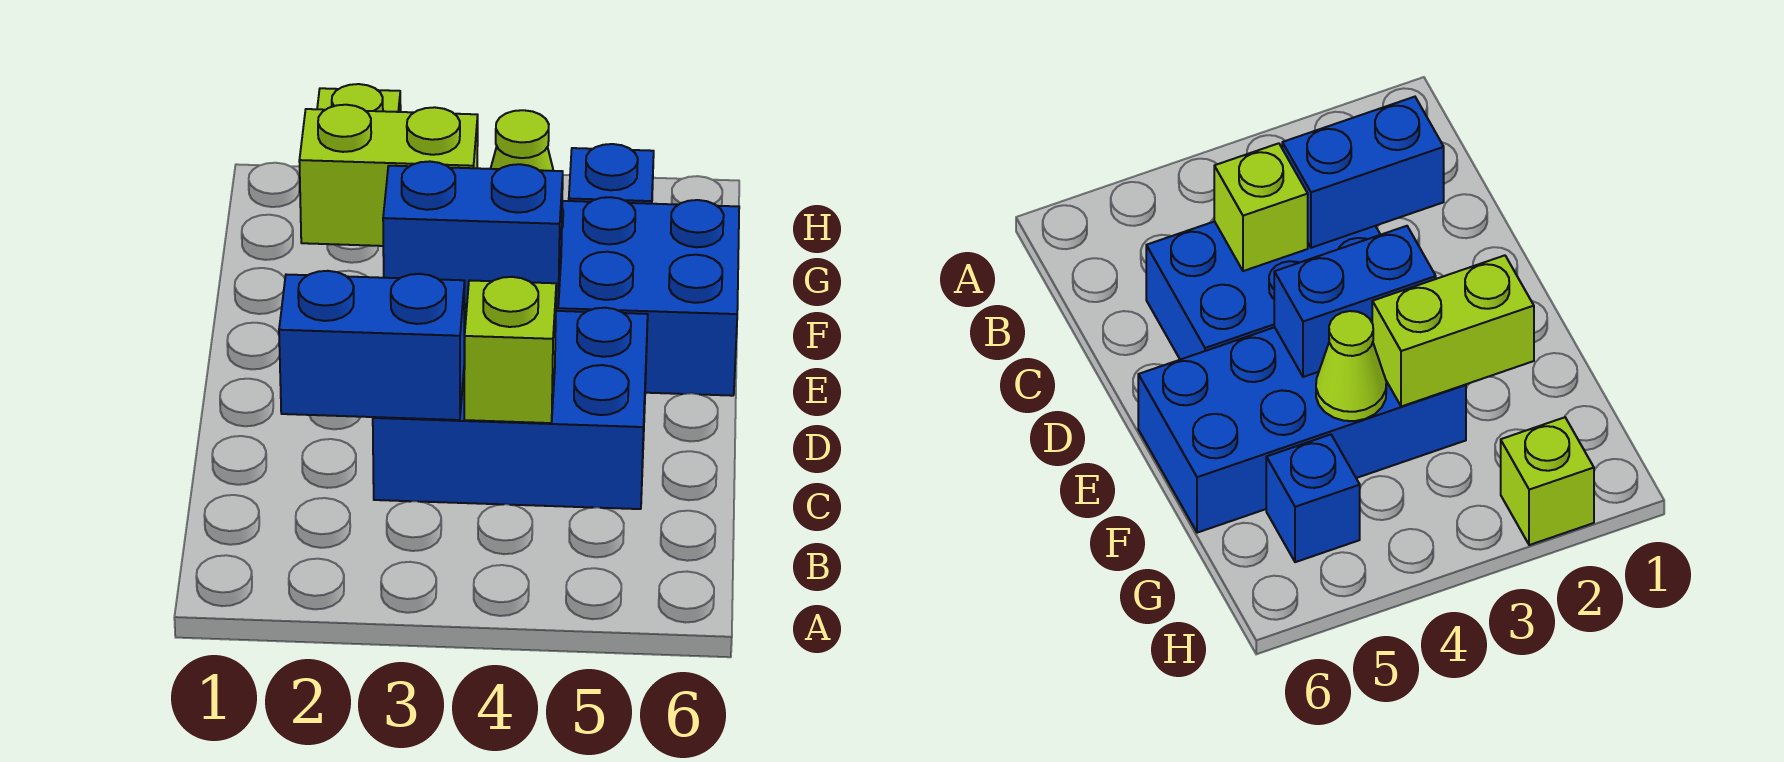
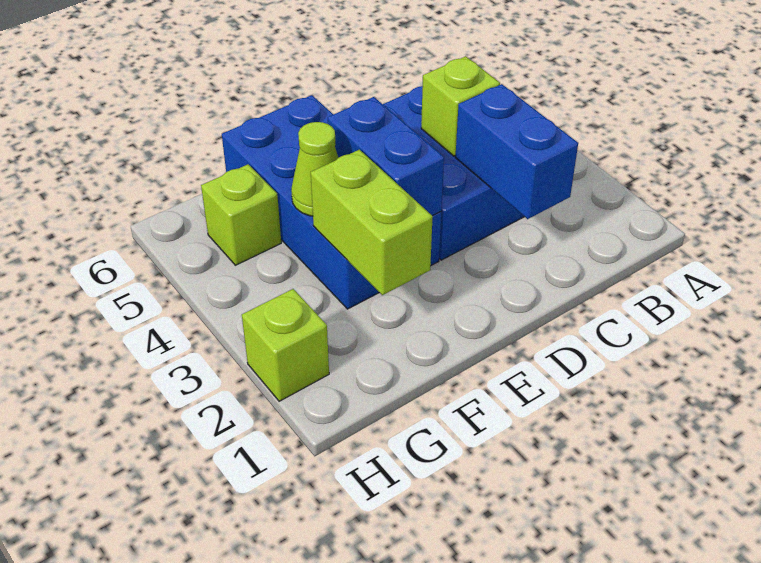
blue 1x1 brick [569,144,654,204] -> lime 1x1 brick [201,164,281,265]

